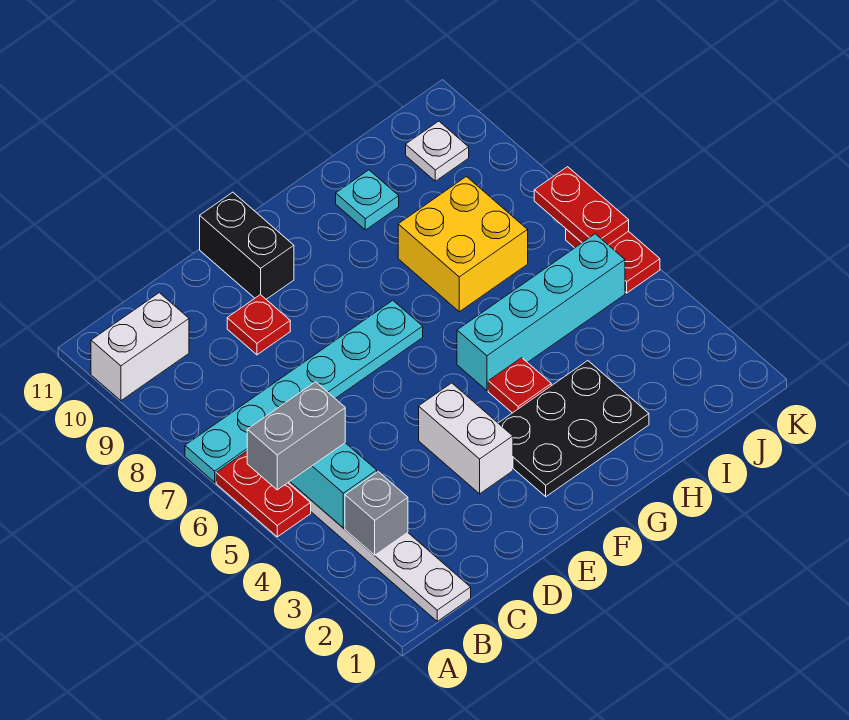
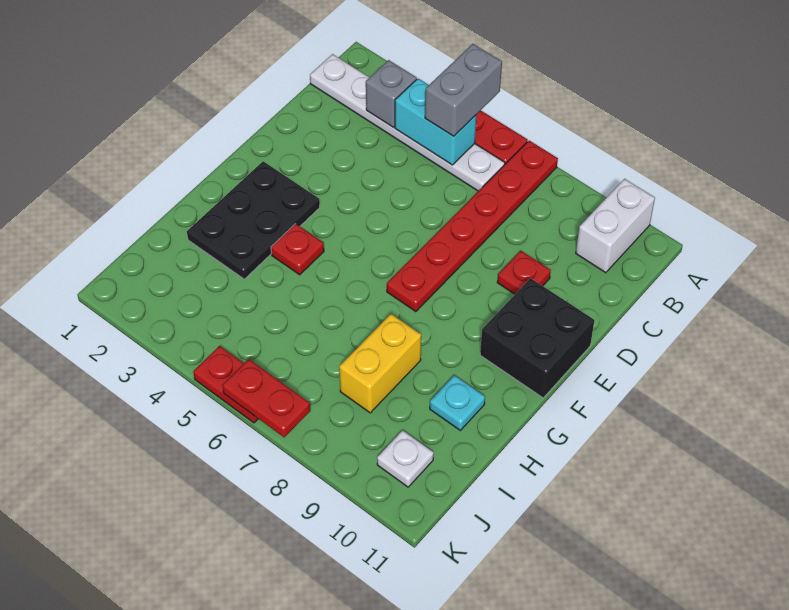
cyan 1x6 plate [185,300,423,482] -> red 1x6 plate [387,141,558,312]
white 1x2 brick [419,383,513,494] -> none
black 1x2 brick [200,192,294,299] -> black 2x2 brick [480,278,594,398]
cyan 1x4 brick [457,234,625,390] -> none
yellow 2x2 brick [398,177,528,312] -> yellow 1x2 brick [339,314,421,413]

